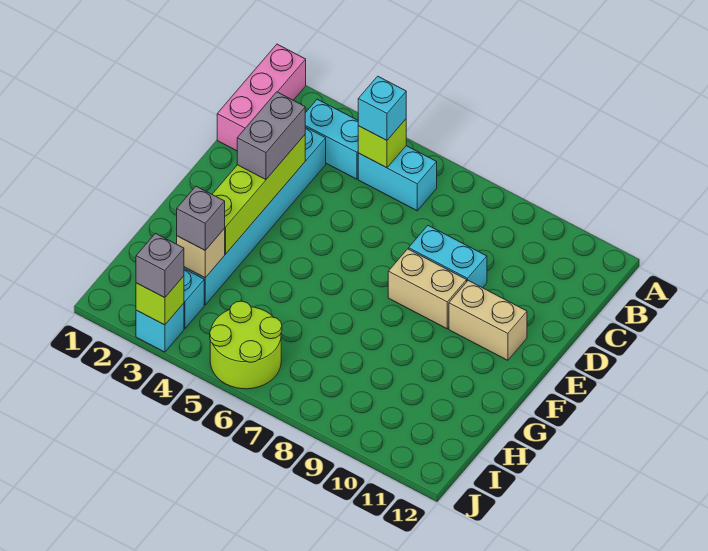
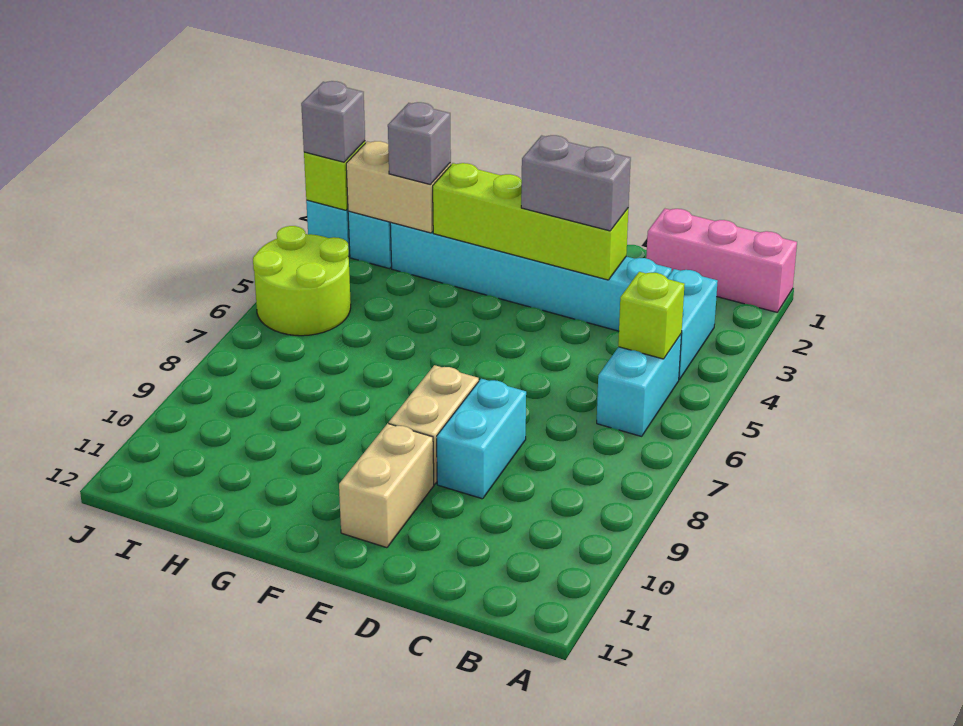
cyan 1x1 brick [358,76,406,140] -> none
tan 1x1 brick [177,229,225,278] -> tan 1x2 brick [346,141,451,233]

